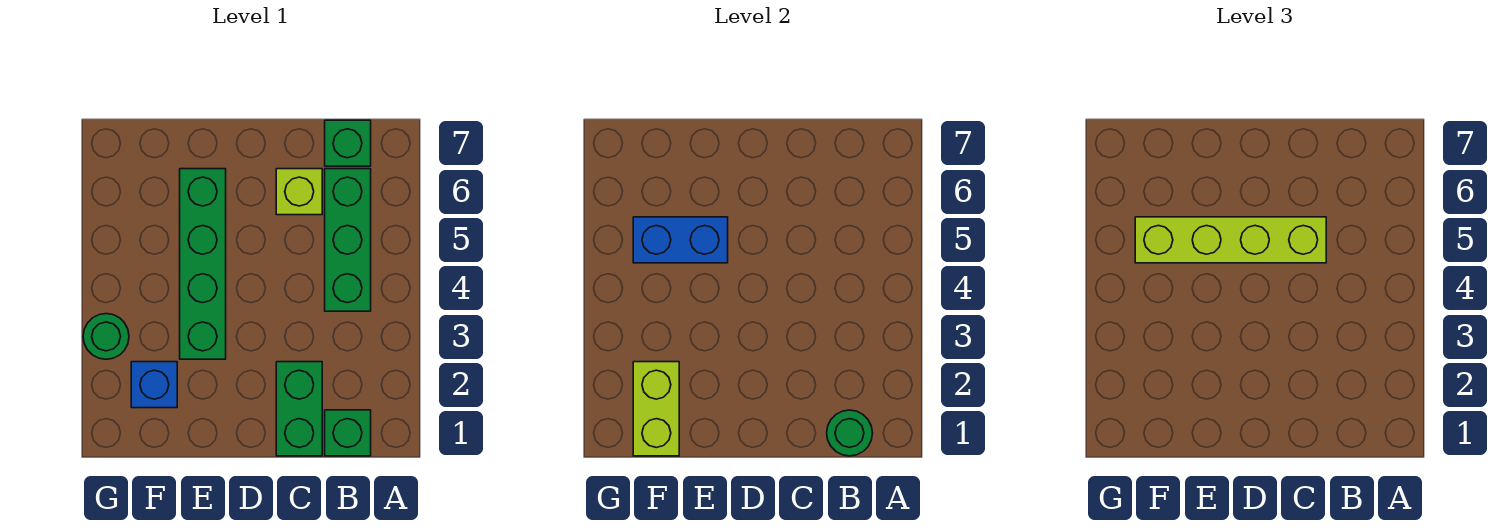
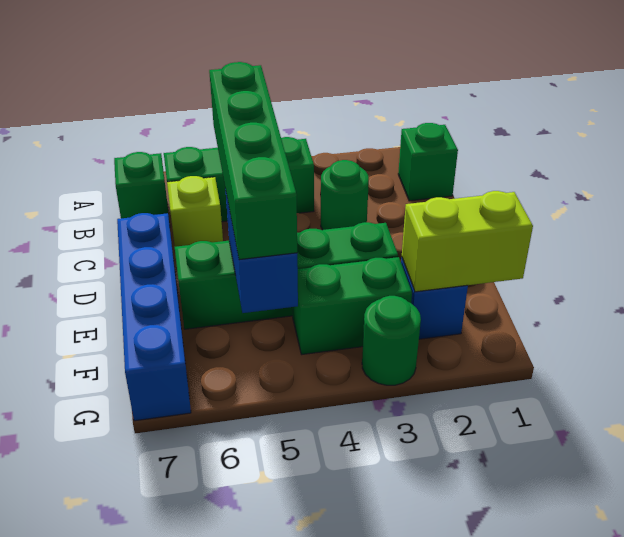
green 1x1 round brick [827,410,872,456] -> green 1x1 round brick moved to [321,160,369,230]
green 1x2 brick [276,362,322,456] -> green 1x2 brick moved to [292,257,412,354]
lime 1x4 brick [1135,217,1326,263] -> green 1x4 brick [209,62,297,260]
none -> blue 1x4 brick [117,213,191,421]

